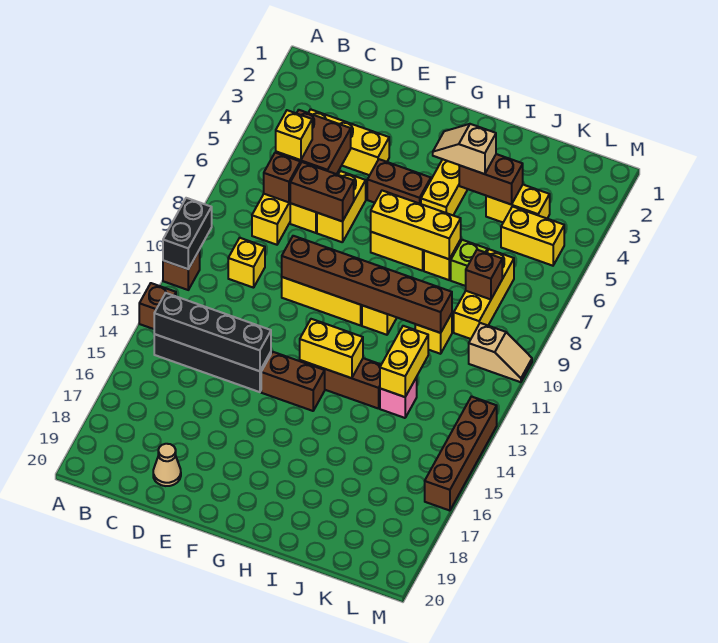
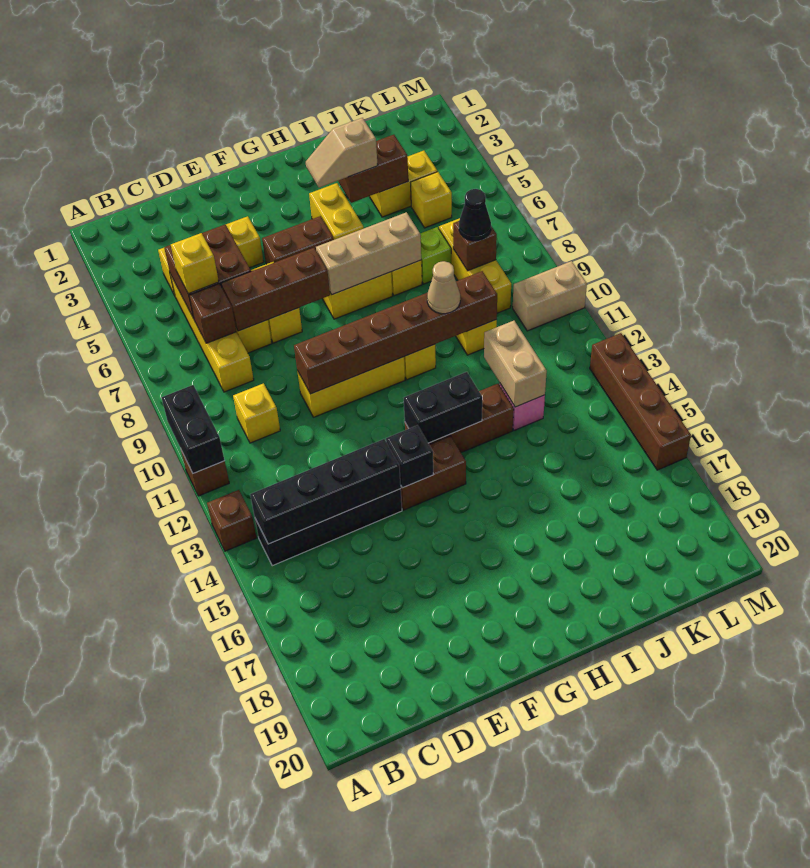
brown 1x2 brick [290,162,354,221] -> brown 1x3 brick [221,248,330,331]
tan 1x1 cone [153,444,181,486] -> tan 1x1 cone moved to [427,261,460,314]
none -> black 1x1 brick [386,425,433,488]
yellow 1x3 brick [371,191,461,259] -> tan 1x3 brick [316,212,421,295]
yellow 1x2 brick [300,319,363,378] -> black 1x2 brick [404,372,482,443]
yellow 1x2 brick [380,326,428,397] -> tan 1x2 brick [484,321,547,407]
yellow 1x2 brick [501,206,564,266] -> yellow 1x1 brick [411,172,452,228]
none -> black 1x1 cone [459,189,491,241]
tan 1x2 slope [469,323,532,382] -> tan 1x2 brick [513,261,587,331]

